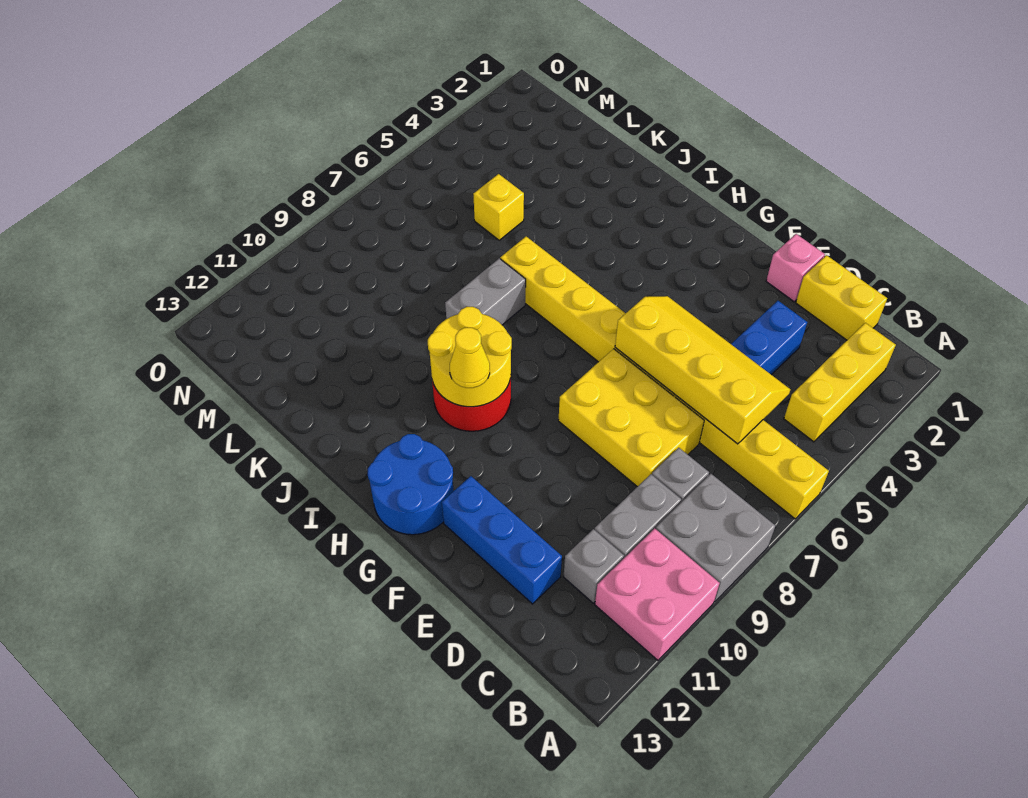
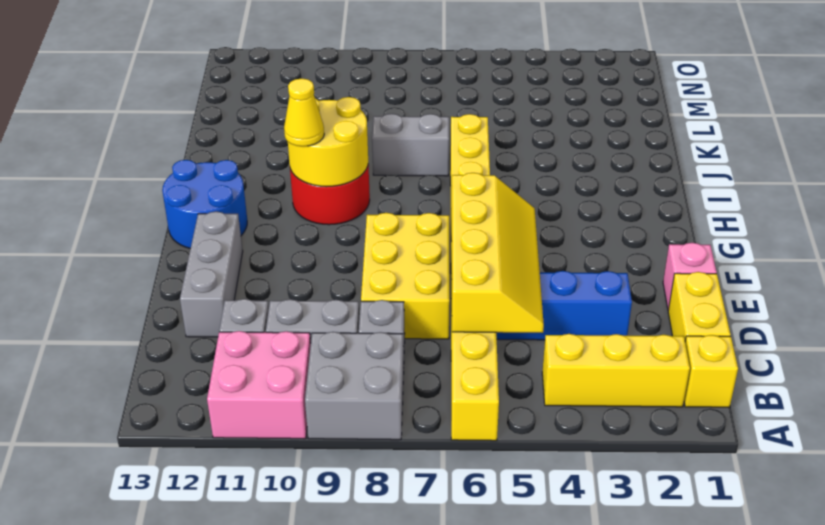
blue 1x3 brick [442,476,562,604] -> grey 1x3 brick [180,211,243,337]
yellow 1x1 brick [473,174,524,240] -> yellow 1x1 brick moved to [684,335,738,407]

